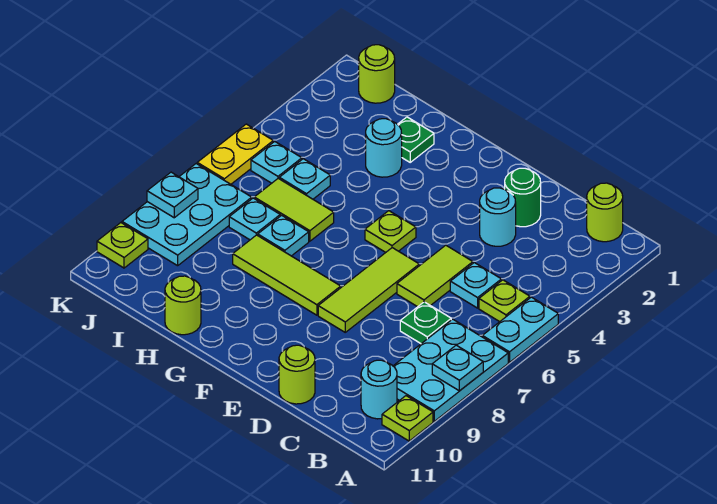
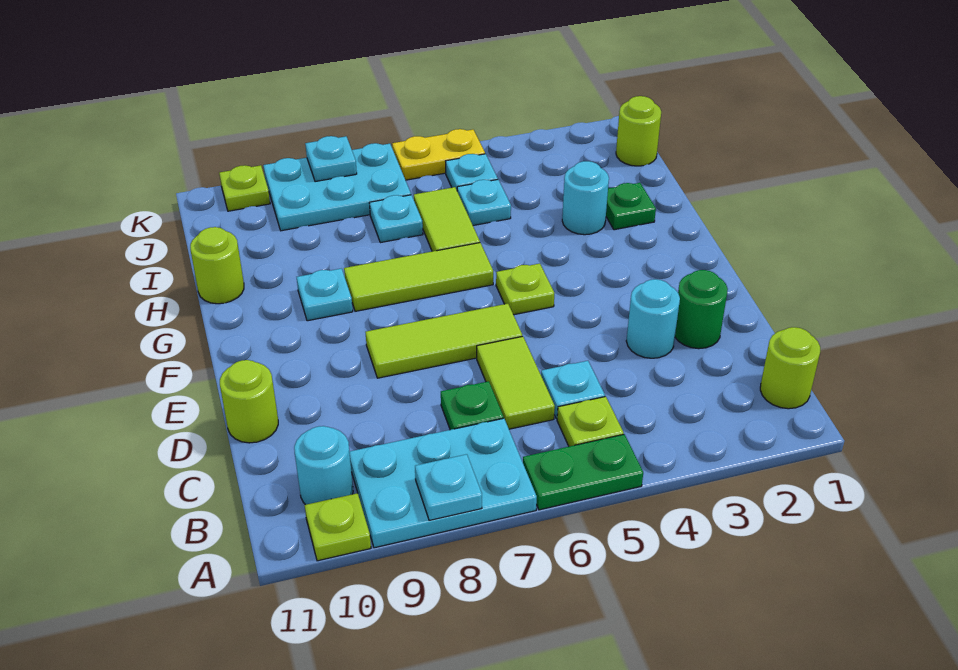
cyan 1x2 plate [482,297,558,362] -> green 1x2 plate [523,434,643,510]
lime 1x2 tile [397,245,473,307] -> lime 1x2 tile turned to [477,336,555,429]
lime 1x3 tile [233,235,341,315] -> lime 1x3 tile turned to [344,243,493,311]
cyan 1x1 plate [258,215,309,256] -> cyan 1x1 plate moved to [297,268,353,321]

